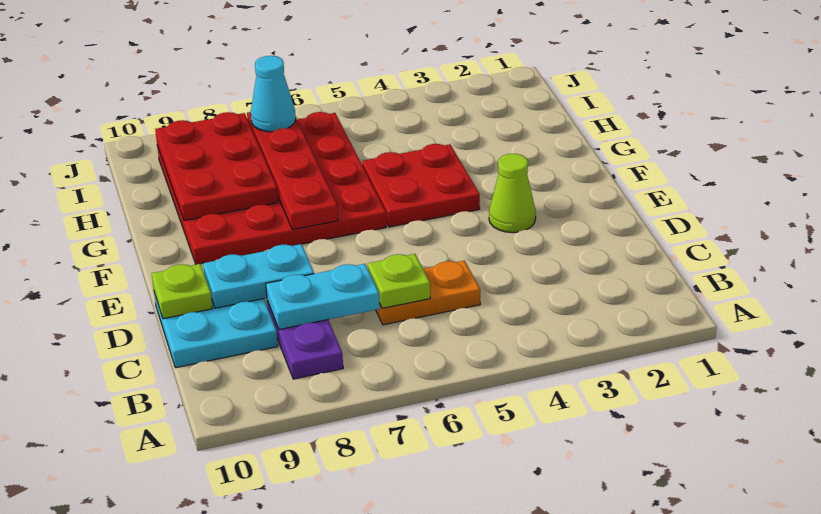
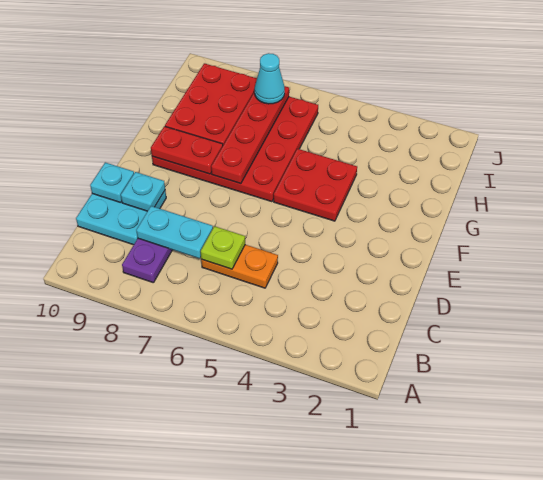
cyan 1x2 plate [203,244,314,308] -> cyan 1x1 plate [121,172,165,211]
lime 1x1 plate [152,264,213,319] -> cyan 1x1 plate [90,162,134,203]
lime 1x1 cone [489,154,536,233] -> none
none -> red 1x2 plate [151,126,223,174]

